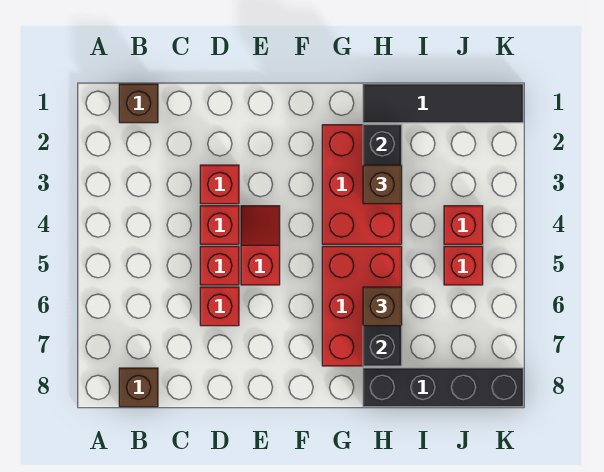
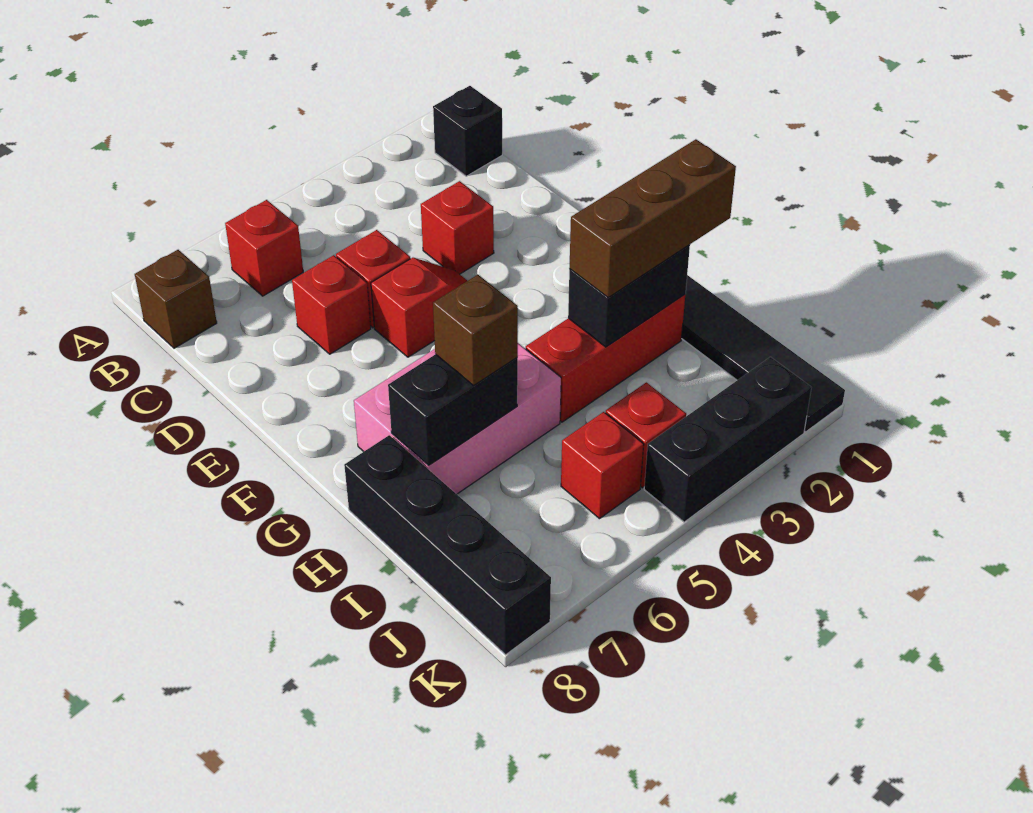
brown 1x1 brick [119,84,158,123] -> black 1x1 brick [433,86,502,176]
red 1x1 brick [200,206,239,244] -> red 1x1 brick moved to [225,200,303,296]
red 2x3 brick [322,125,402,244] -> red 1x3 brick [526,295,685,422]
red 2x3 brick [322,246,402,366] -> pink 2x3 brick [354,343,561,494]
brown 1x1 brick [363,165,402,204] -> brown 1x3 brick [569,139,736,297]
none -> black 1x3 brick [644,357,811,522]

